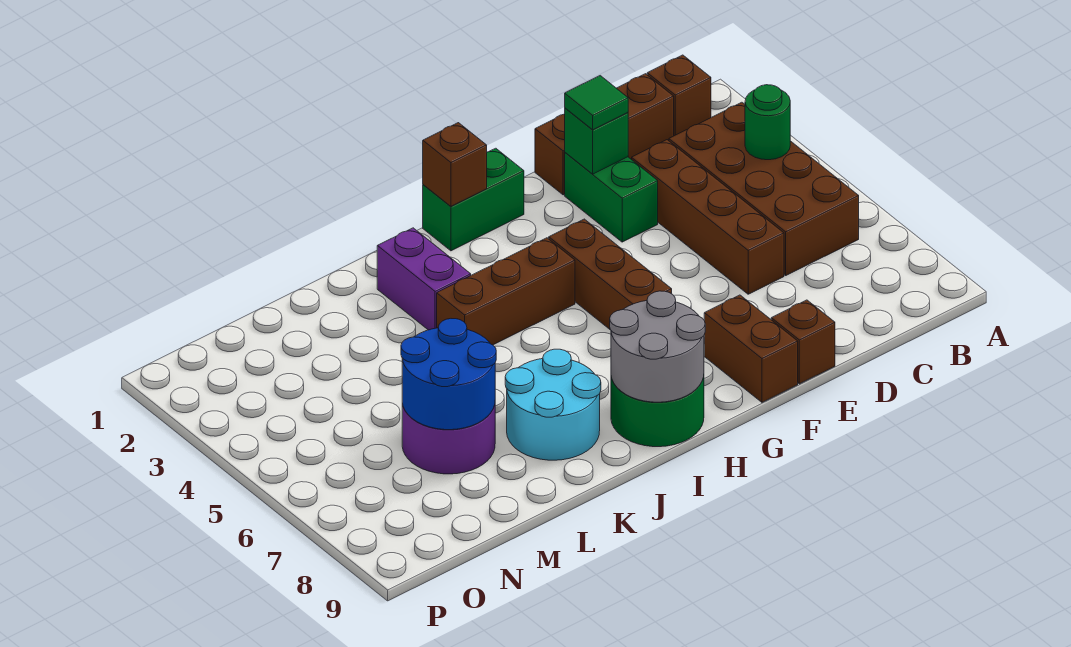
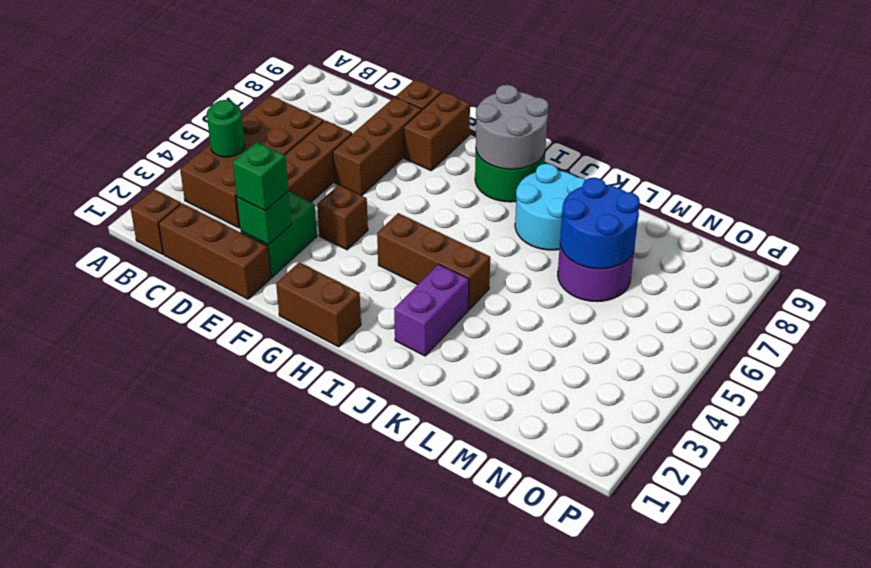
green 1x1 tile [565,76,628,130] -> green 1x1 brick [233,142,289,211]
green 1x2 brick [423,148,524,251] -> brown 1x2 brick [276,262,361,347]
brown 1x3 brick [549,219,672,329] -> brown 1x3 brick moved to [333,97,422,195]
brown 1x1 brick [423,123,487,206] -> brown 1x1 brick moved to [317,185,368,250]

